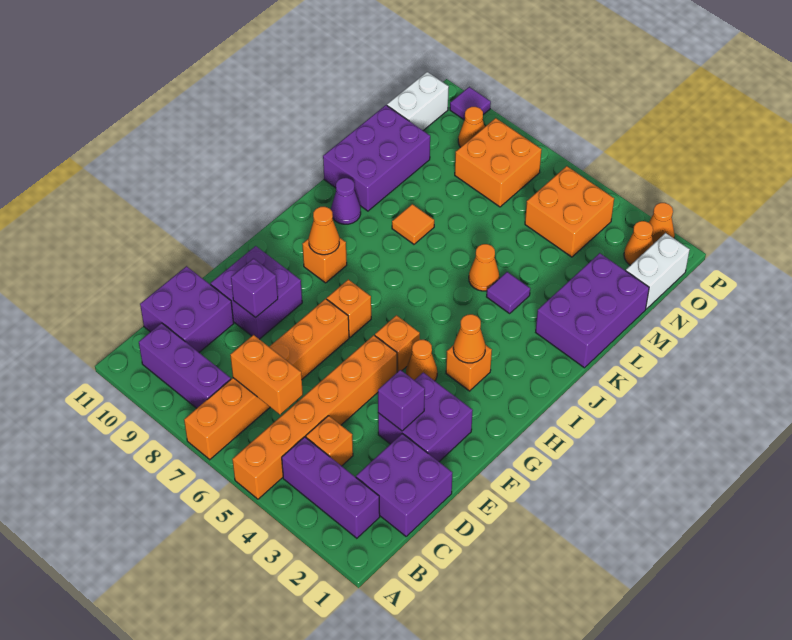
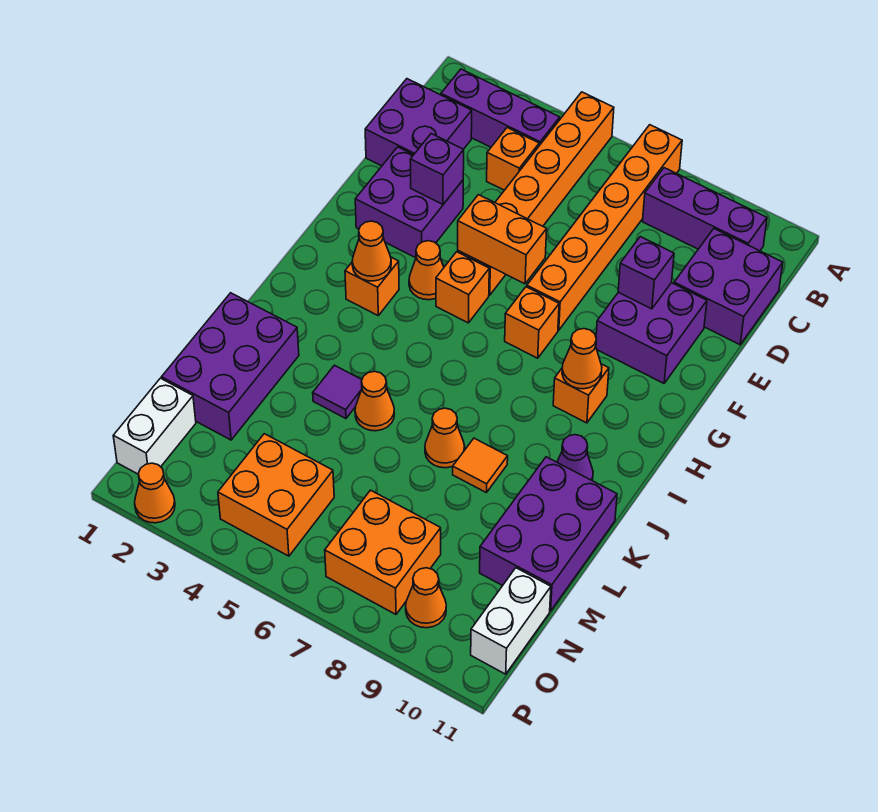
orange 1x2 brick [230,335,303,415] -> orange 1x2 brick moved to [458,195,547,284]
orange 1x1 cone [624,221,653,265] -> orange 1x1 cone moved to [425,408,465,468]
purple 1x1 tile [450,87,491,120] -> none

